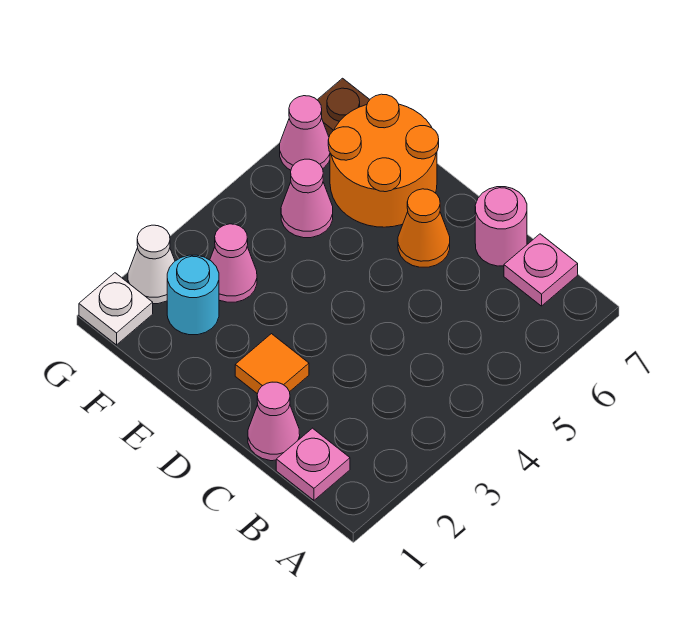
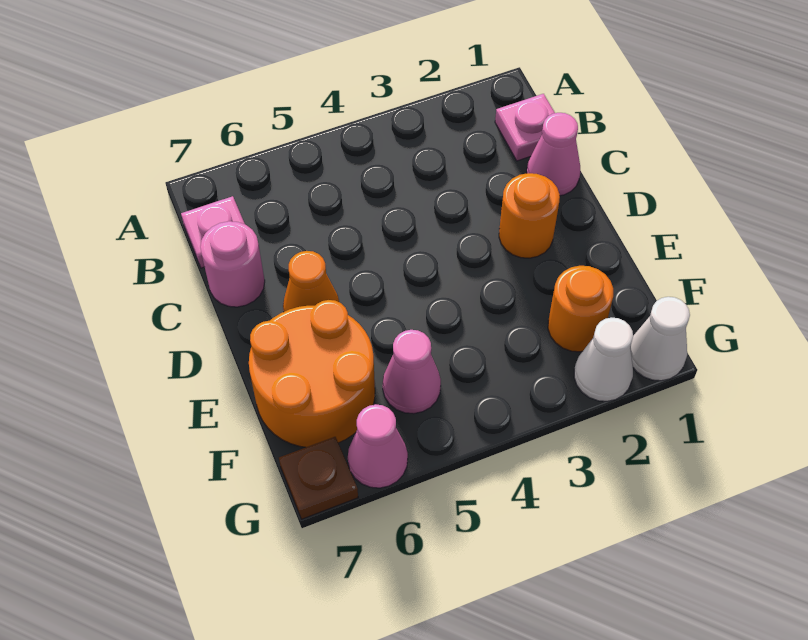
orange 1x1 tile [235,334,309,394] -> orange 1x1 round brick [499,173,560,258]
cyan 1x1 round brick [167,255,219,335] -> orange 1x1 round brick [548,266,613,352]
pink 1x1 cone [210,224,257,302] -> none
white 1x1 plate [79,273,153,345] -> white 1x1 cone [630,297,690,381]

